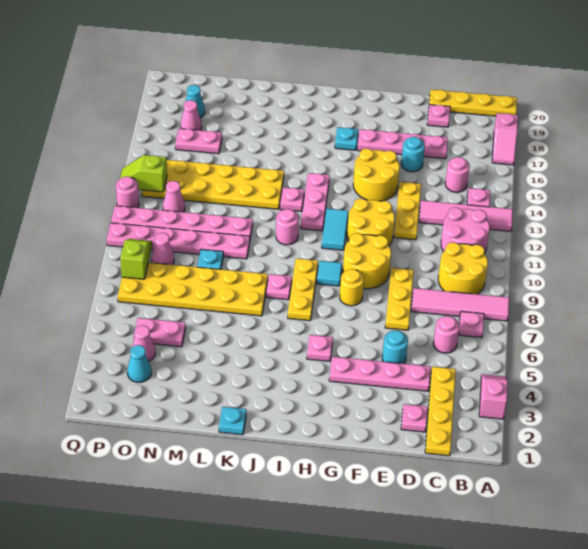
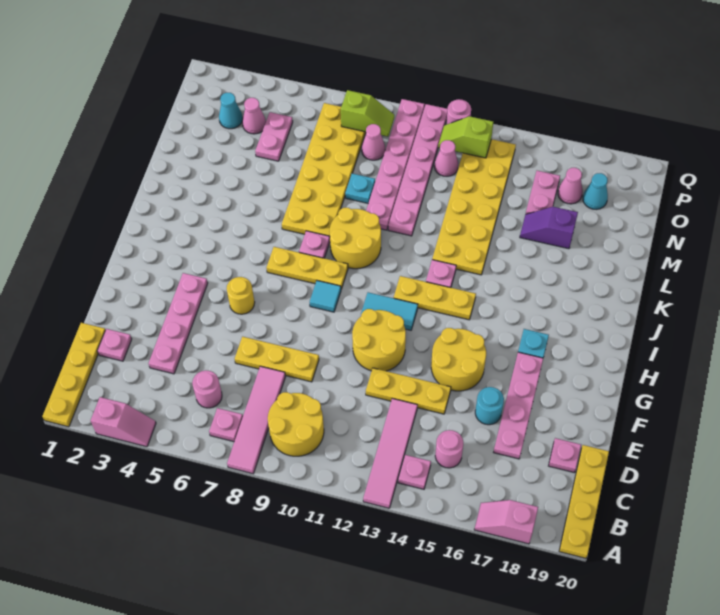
pink 2x2 round brick [441,207,490,253] -> none
yellow 1x4 plate [425,367,456,456] -> yellow 1x4 plate turned to [43,323,105,427]
cyan 1x1 round brick [382,331,408,364] -> none
yellow 2x2 round brick [343,233,391,289] -> yellow 2x2 round brick moved to [330,208,381,269]
yellow 1x1 round brick [340,269,364,306] -> yellow 1x1 round brick moved to [227,277,255,314]
pink 1x1 plate [307,335,333,361] -> none
pink 1x3 plate [301,173,330,231] -> yellow 1x3 plate [394,276,476,320]
pink 1x1 round brick [276,209,299,245] -> none
cyan 1x1 plate [219,407,246,435] -> none
none -> purple 1x2 slope [520,207,578,249]
lime 1x2 slope [120,155,167,192] -> lime 1x2 slope turned to [438,116,493,158]

